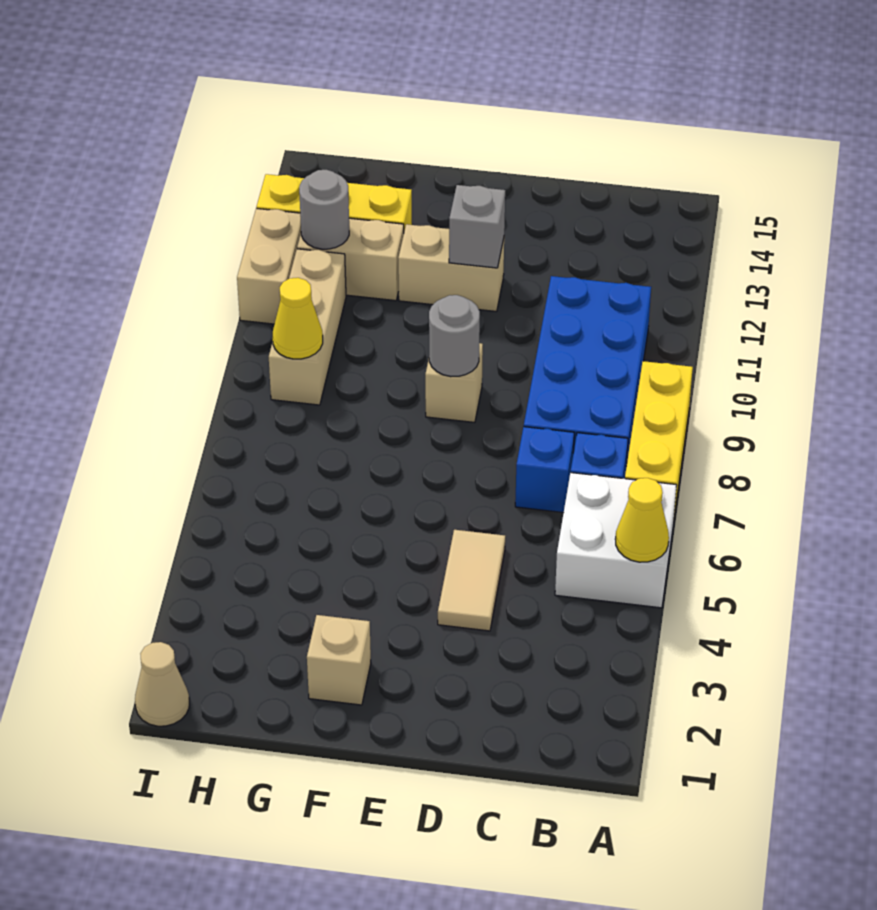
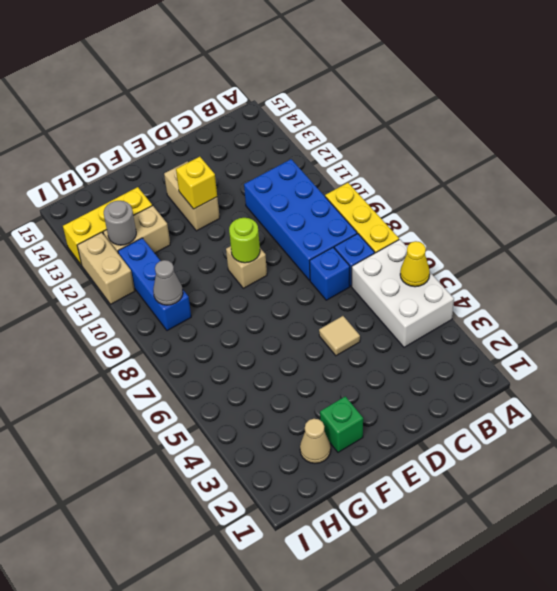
white 2x2 brick [555,473,677,608] -> white 2x3 brick [352,239,454,347]
tan 1x2 tile [438,530,505,631] -> tan 1x1 tile [319,316,360,356]
grey 1x1 round brick [429,295,480,377] -> lime 1x1 round brick [229,218,260,263]
tan 1x2 brick [398,224,504,312] -> tan 1x2 brick turned to [164,161,220,231]
grey 1x1 brick [449,185,505,268] -> yellow 1x1 brick [176,157,217,209]
tan 1x1 brick [307,615,371,705] -> green 1x1 brick [320,396,363,452]
tan 1x3 brick [269,249,346,405] -> blue 1x3 brick [118,238,191,331]
yellow 1x1 cone [273,278,323,359] -> grey 1x1 cone [153,260,183,305]
tan 1x1 cone [135,642,189,726] -> tan 1x1 cone moved to [300,419,331,463]

